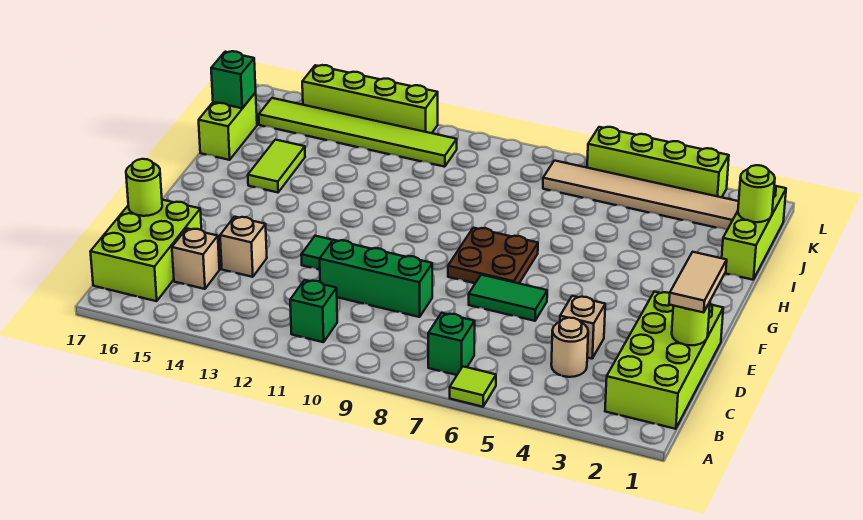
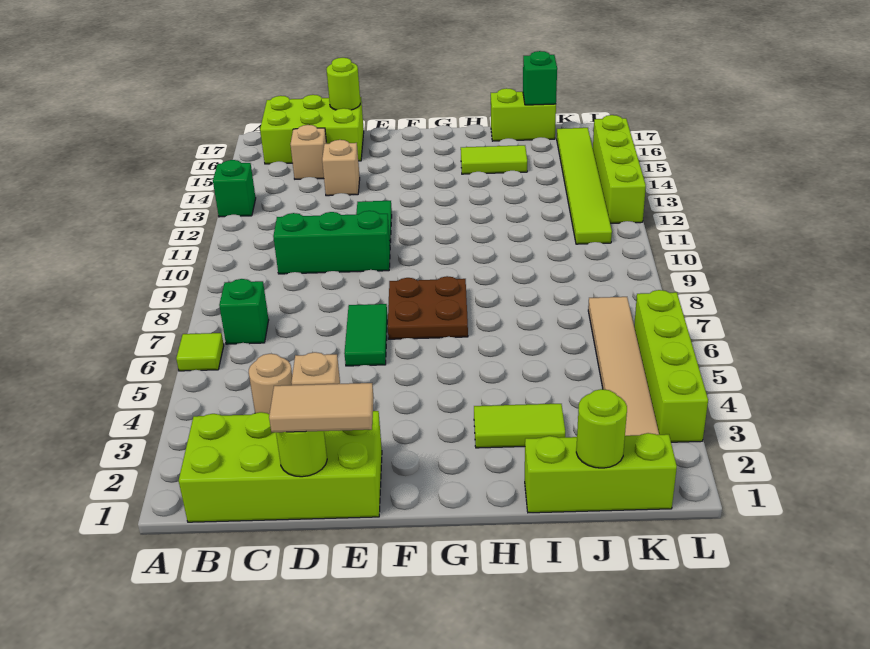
green 1x1 brick [290,280,337,342] -> green 1x1 brick moved to [213,160,256,217]
green 1x3 brick [320,240,432,317] -> green 1x3 brick turned to [273,211,390,274]
none -> lime 1x2 tile [474,404,565,448]

